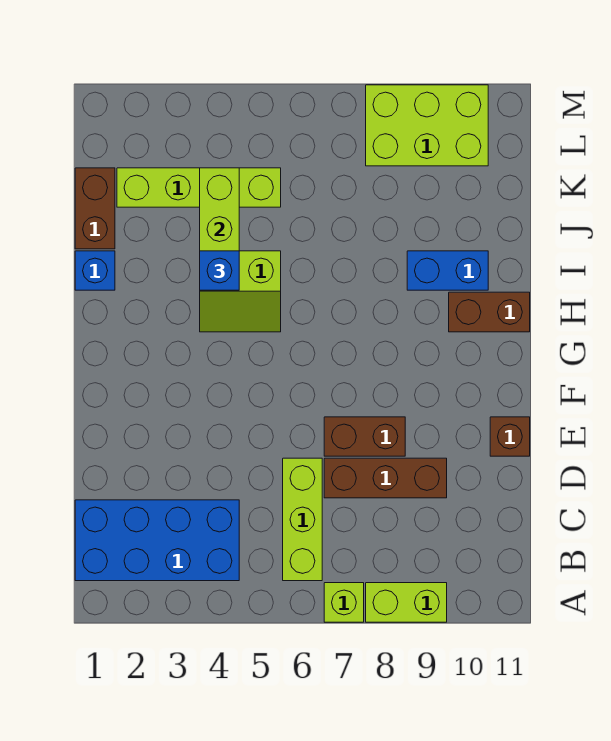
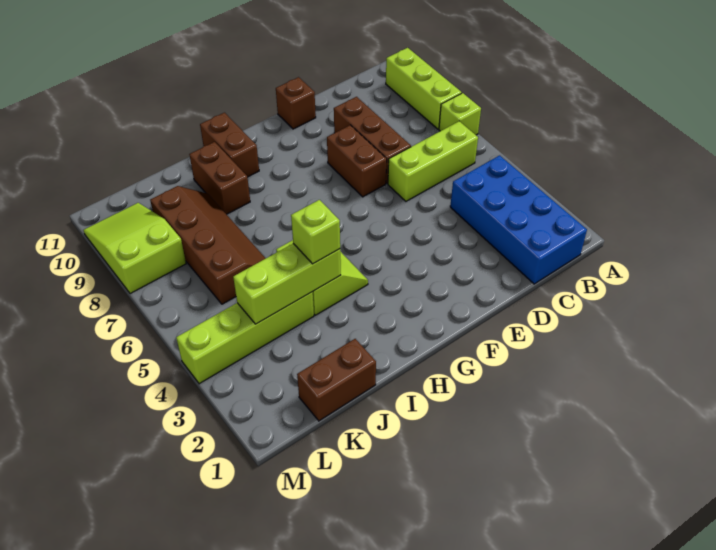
lime 1x2 brick [366,583,447,622] -> lime 1x3 brick [386,48,462,129]
blue 1x1 brick [75,251,115,290] -> none
blue 1x1 brick [200,251,239,290] -> lime 1x1 brick [291,200,340,264]
blue 1x2 brick [407,251,488,290] -> brown 1x2 brick [189,142,250,214]
none -> brown 2x4 slope [150,186,266,304]
lime 1x4 brick [117,168,281,207] -> lime 1x4 brick turned to [176,292,314,384]
lime 2x3 brick [366,85,488,166] -> lime 2x3 slope [83,203,186,294]

